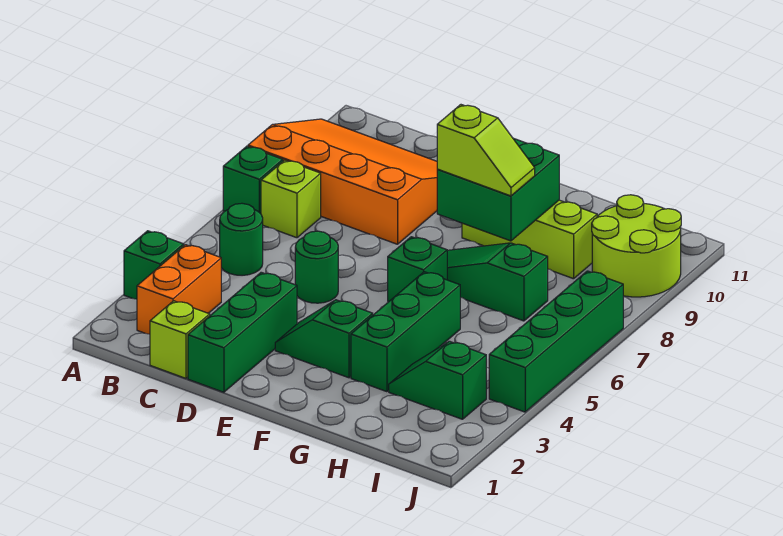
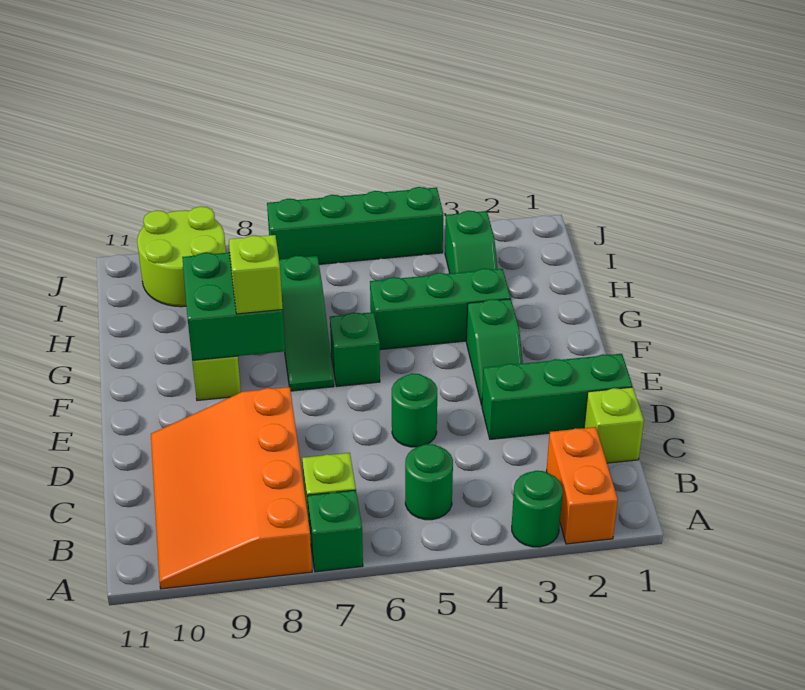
green 1x1 brick [124,231,184,299] -> green 1x1 round brick [512,471,563,547]
orange 1x2 brick [137,245,221,334] -> orange 1x2 brick turned to [546,427,618,544]

